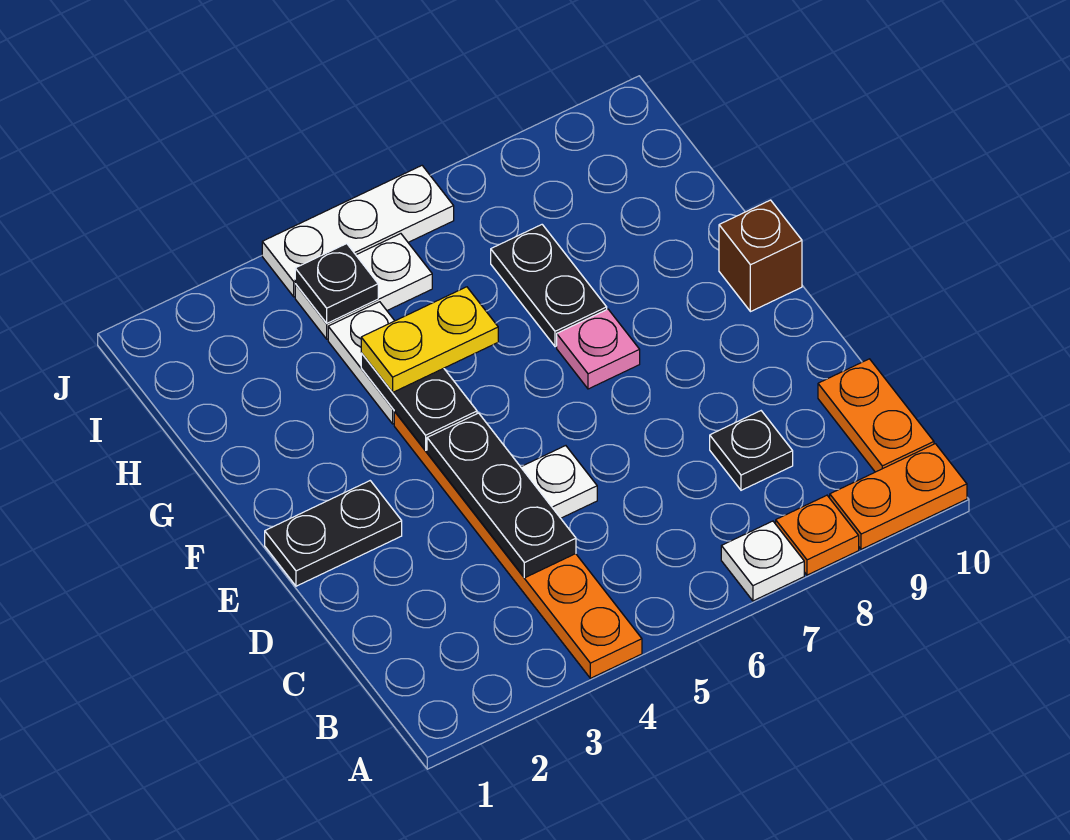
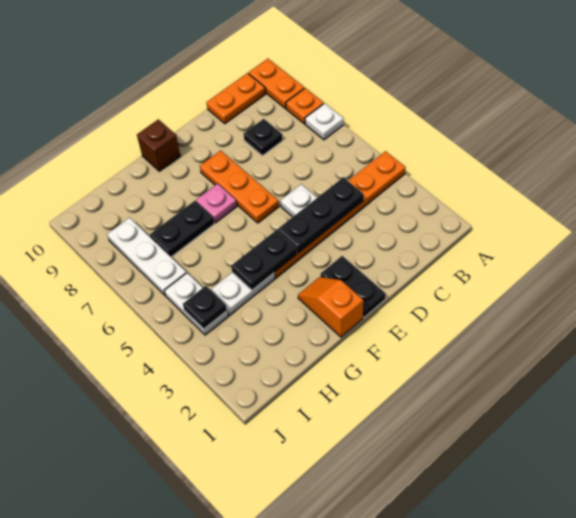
none -> orange 1x3 plate [200,150,279,223]
none -> orange 1x2 slope [298,277,363,337]
yellow 1x2 plate [361,287,498,392] -> none
white 1x3 plate [262,166,454,297] -> white 1x3 plate moved to [107,218,186,295]

